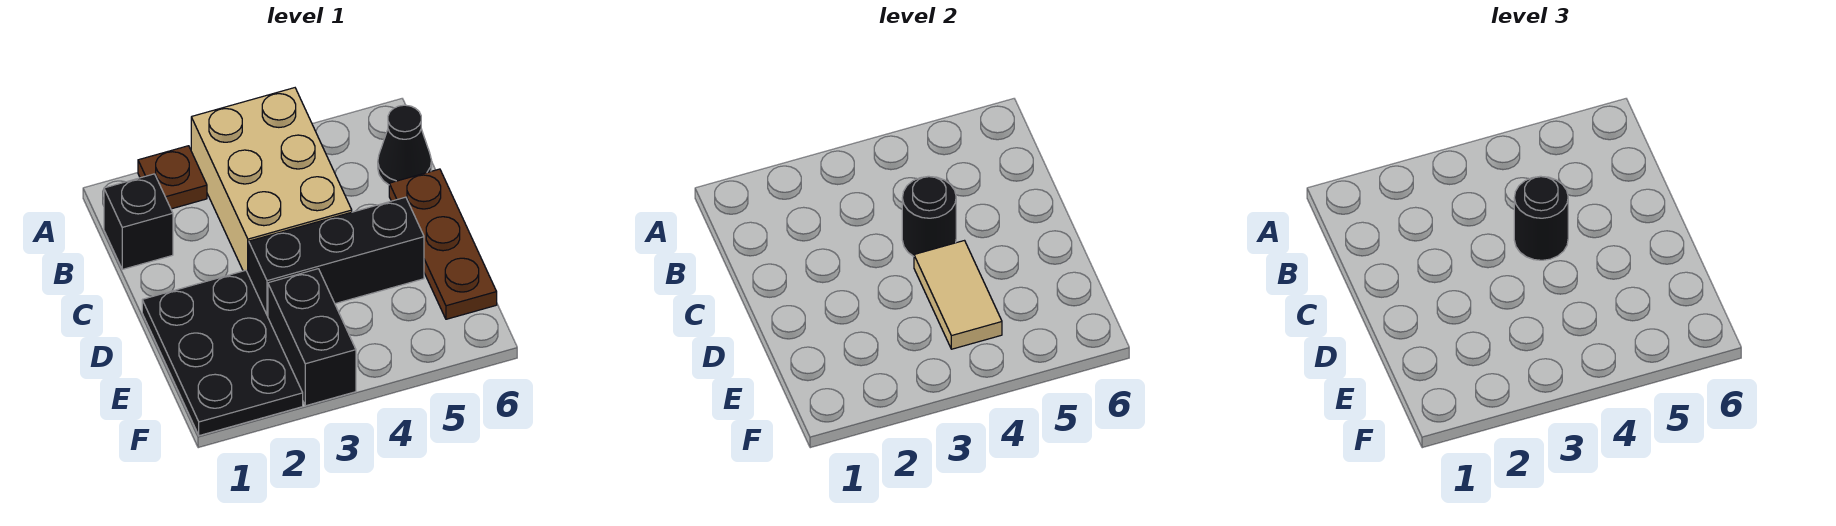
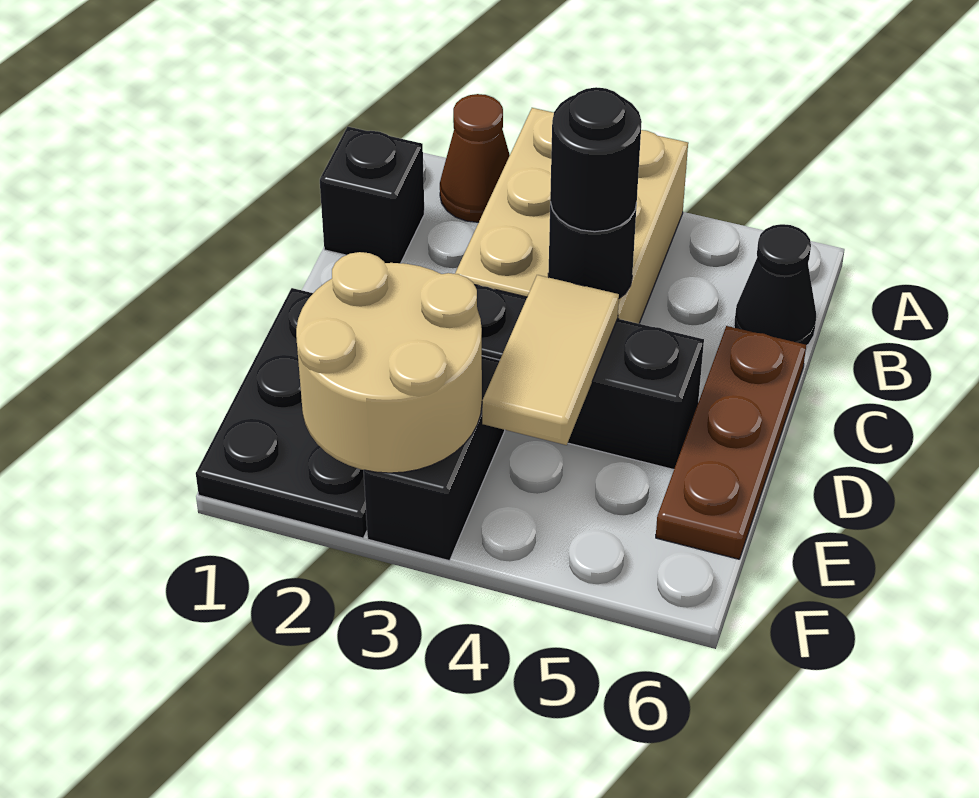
brown 1x1 plate [138,146,207,209] -> brown 1x1 cone [440,94,510,222]
none -> tan 2x2 round brick [296,252,482,473]

